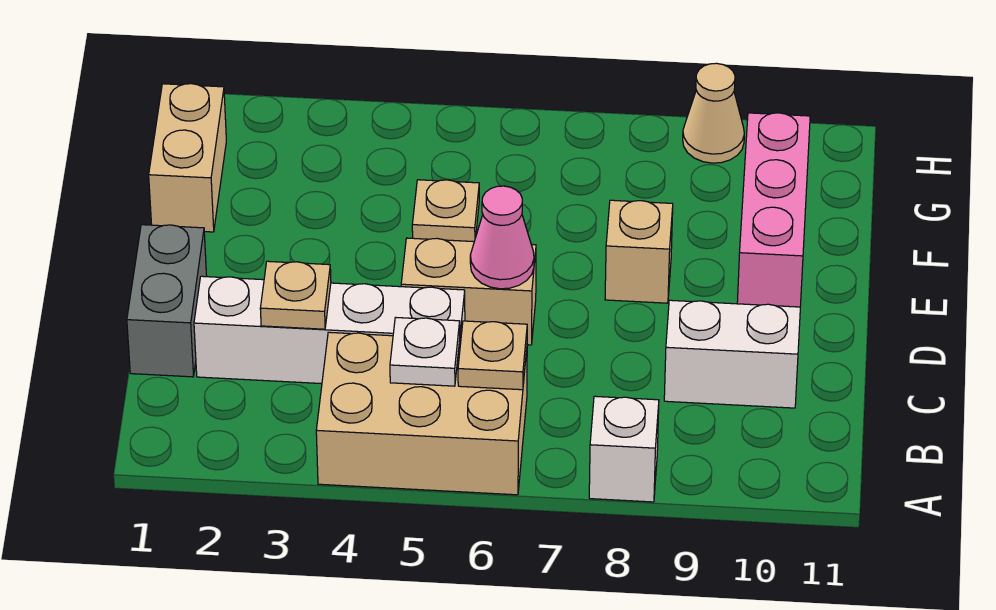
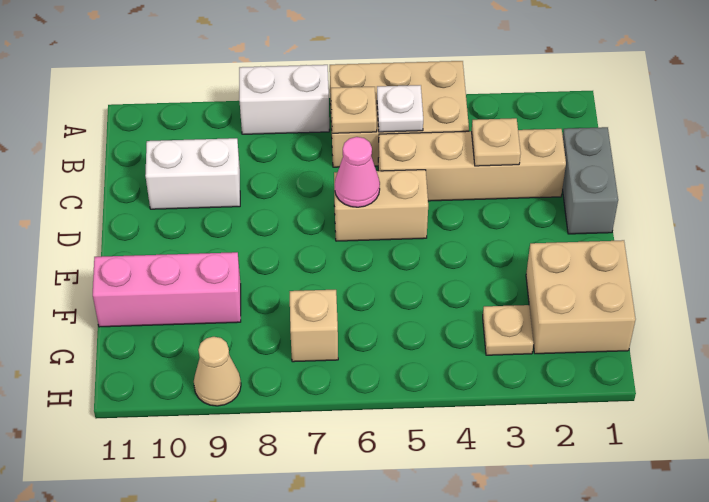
white 1x1 brick [589,396,659,502] -> white 1x2 brick [239,65,329,134]
white 1x4 brick [194,276,465,384] -> tan 1x4 brick [378,129,566,201]
tan 1x1 brick [605,200,673,303] -> tan 1x1 brick moved to [290,290,338,362]
pink 1x3 brick [737,113,810,307] -> pink 1x3 brick turned to [93,252,241,327]
tan 1x2 brick [149,84,226,232] -> tan 2x2 brick [526,240,636,354]
tan 1x1 plate [412,180,479,242] -> tan 1x1 plate moved to [483,305,534,355]

